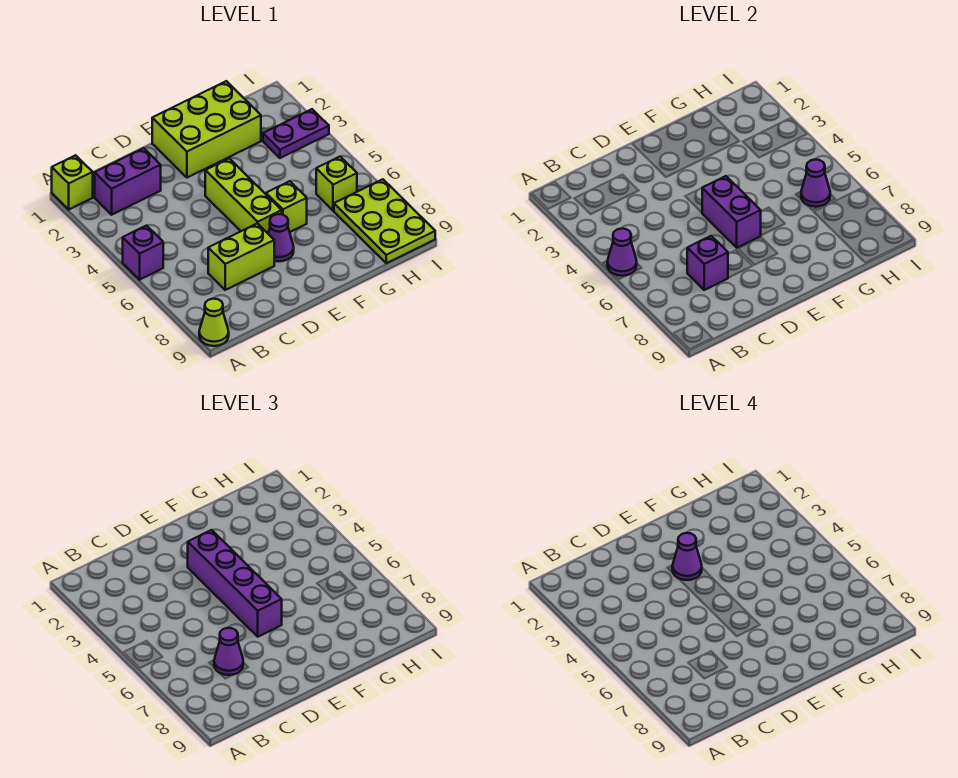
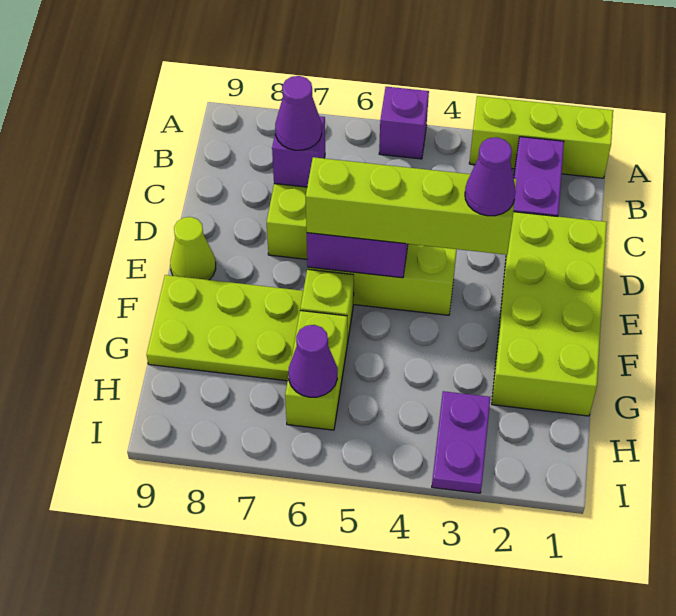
lime 1x1 brick [52,155,93,209] -> lime 1x3 brick [469,96,613,178]
purple 1x1 cone [607,228,637,276] -> none
lime 1x1 cone [199,299,229,346] -> lime 1x1 cone moved to [170,217,216,280]
lime 2x3 brick [152,81,261,178] -> lime 2x4 brick [492,212,607,416]
purple 1x4 brick [188,530,282,637] -> lime 1x4 brick [306,157,517,255]
purple 1x1 cone [268,214,294,261] -> none
lime 1x1 brick [316,157,357,211] -> lime 1x2 brick [285,311,347,430]
lime 2x3 plate [334,179,435,263] -> lime 2x3 plate moved to [147,275,303,381]

